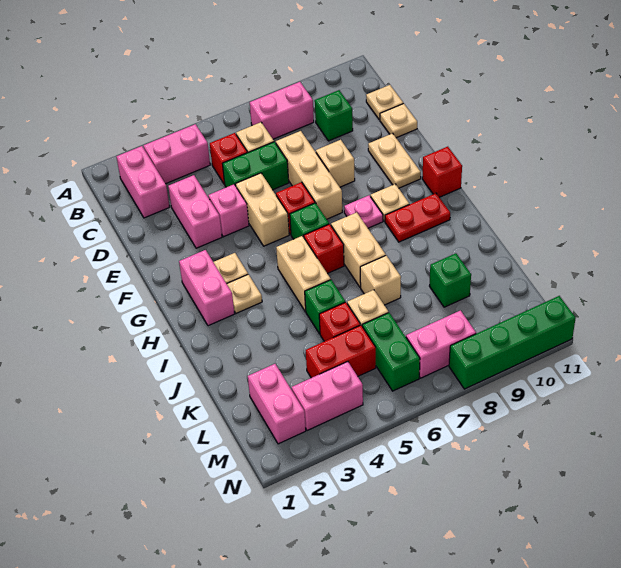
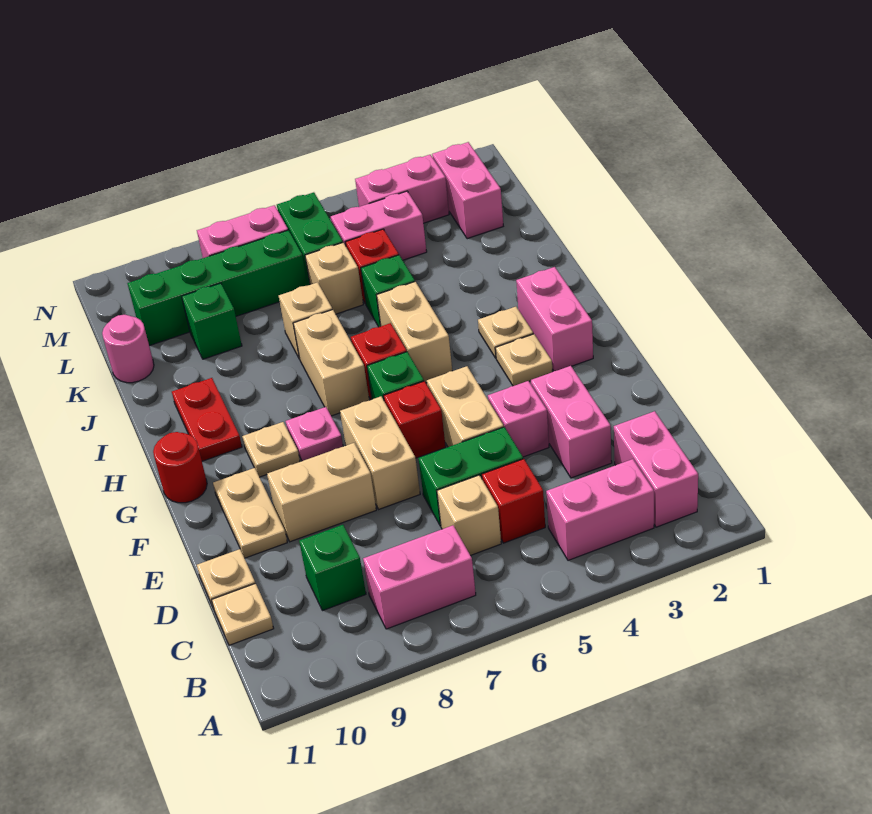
tan 1x3 brick [276,131,342,219] -> tan 1x2 brick [340,396,420,509]
tan 1x1 brick [316,140,355,187] -> tan 1x2 brick [267,443,376,542]
red 1x1 brick [422,147,462,197] -> red 1x1 round brick [153,432,207,503]
red 1x2 plate [385,193,450,242] -> red 1x2 plate turned to [172,378,242,461]
none -> pink 1x1 round brick [102,315,154,383]
red 1x2 brick [306,325,376,378] -> pink 1x2 brick [331,191,427,260]
green 1x4 brick [449,296,576,389] -> green 1x4 brick moved to [127,230,308,346]

